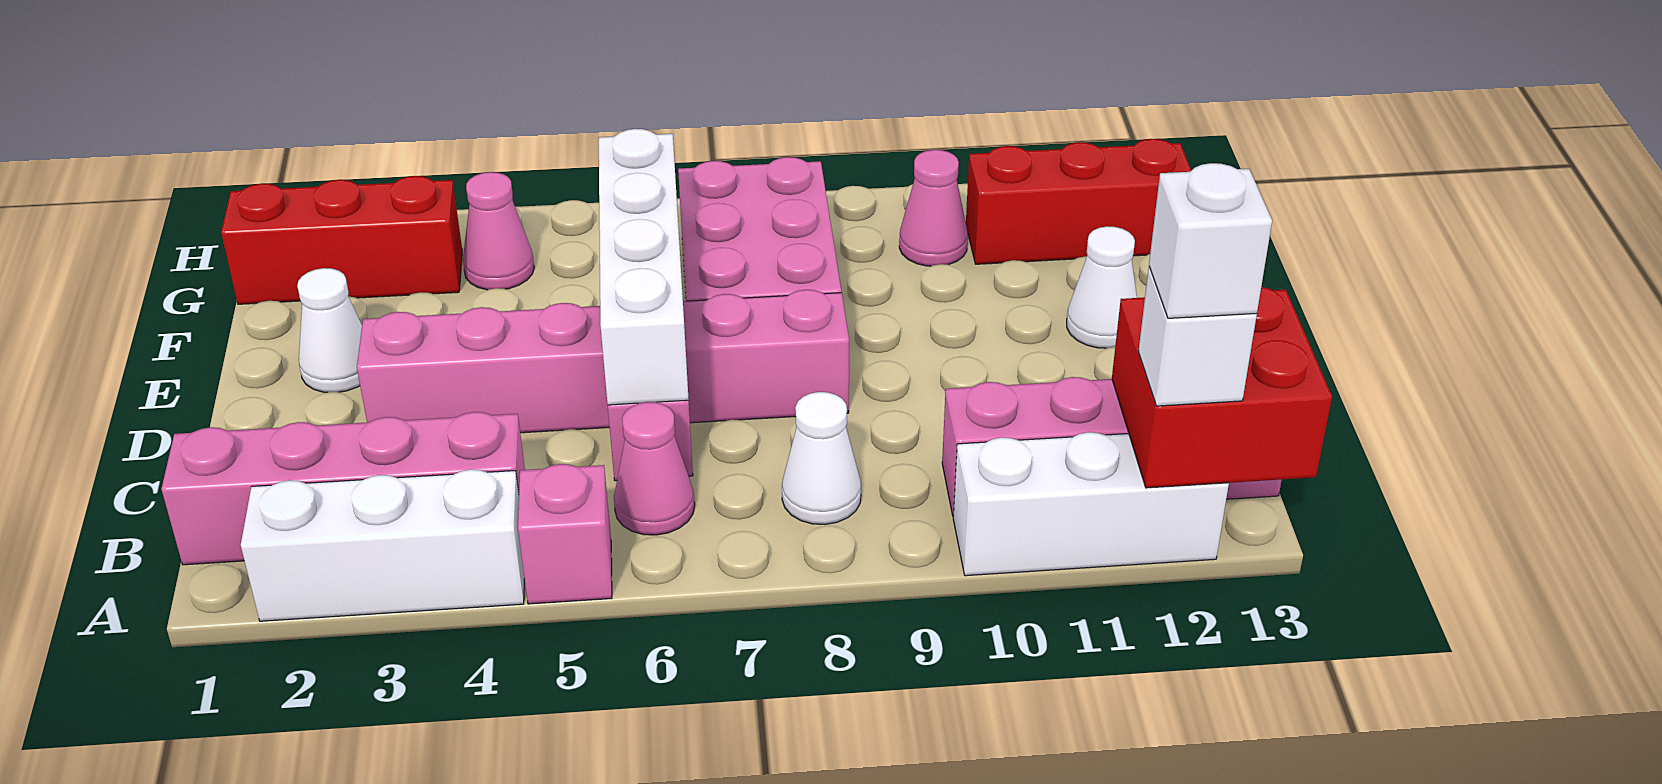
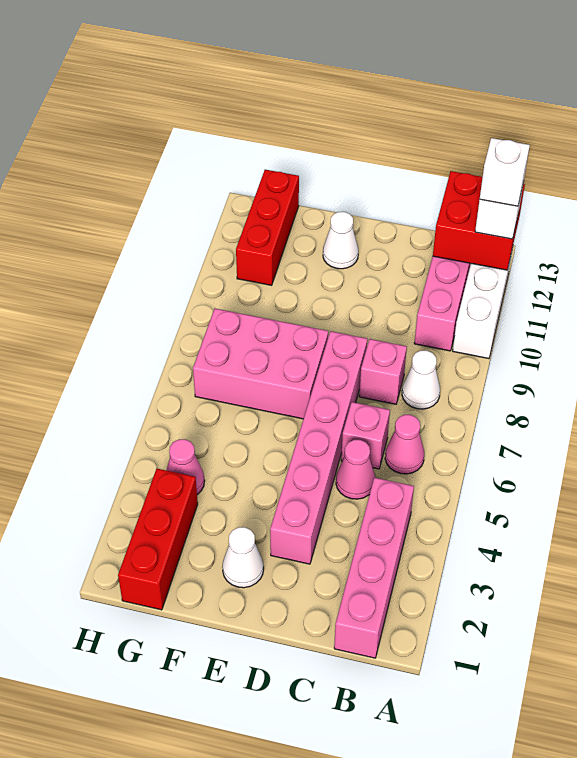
white 1x3 brick [241,469,525,621] -> none
pink 1x1 brick [518,464,612,604] -> pink 1x1 brick moved to [359,339,407,404]
white 1x4 brick [599,129,689,405] -> none
pink 1x1 cone [899,150,968,266] -> pink 1x1 cone moved to [336,440,375,499]

